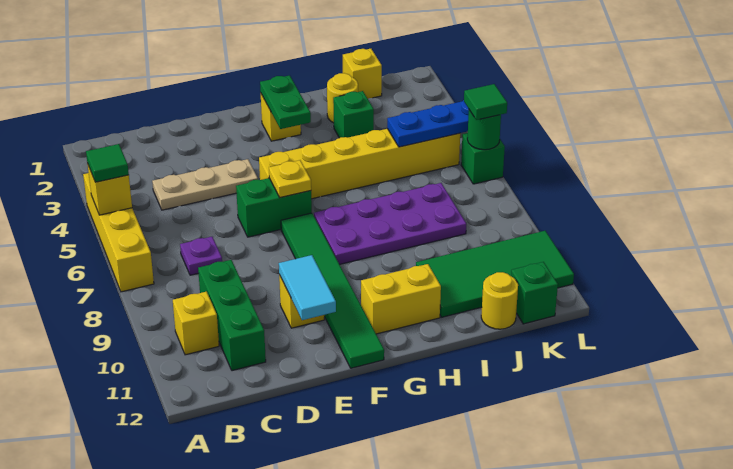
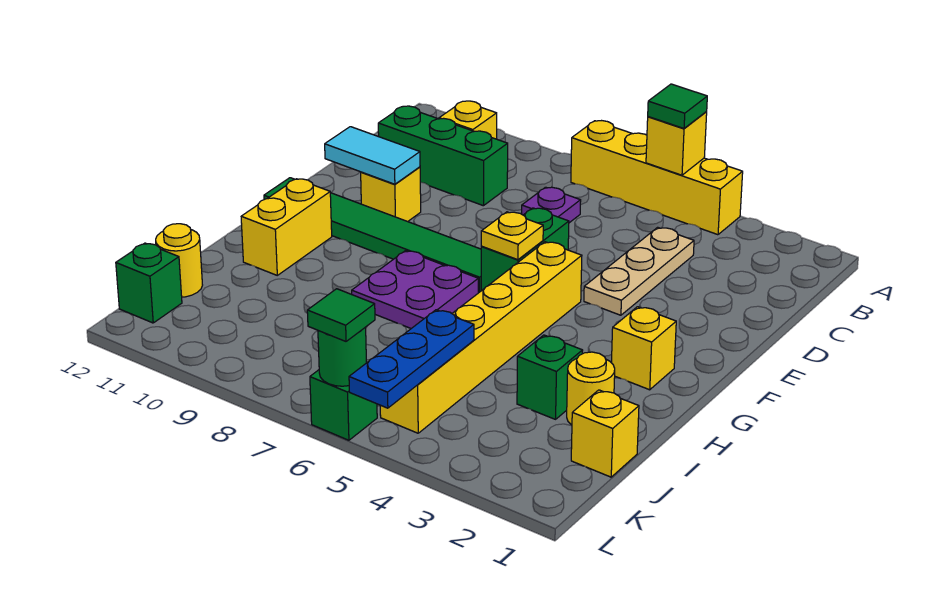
green 1x2 plate [260,75,311,129] -> none
purple 2x4 plate [314,183,466,264] -> purple 2x2 plate [352,251,478,328]
green 2x4 tile [416,231,574,317] -> none

